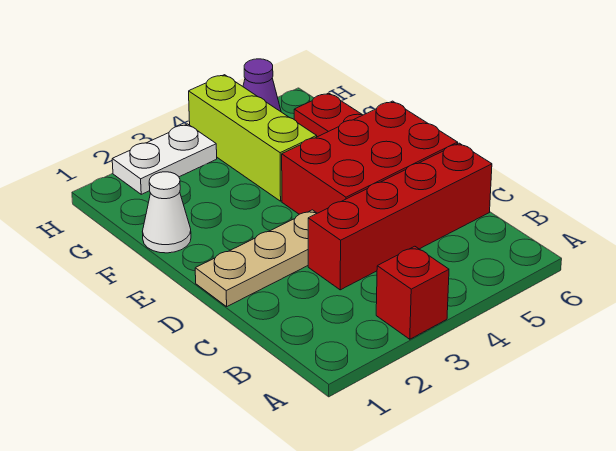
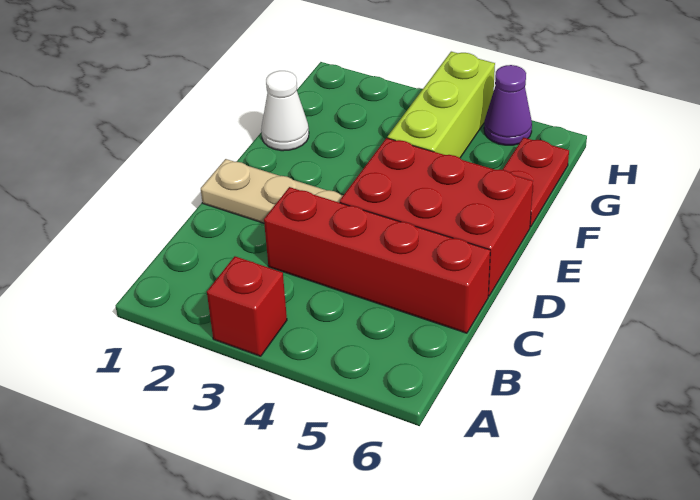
white 1x2 plate [112,124,217,194] -> none

